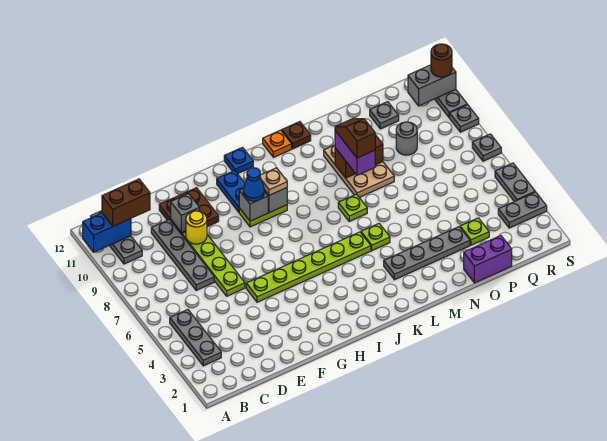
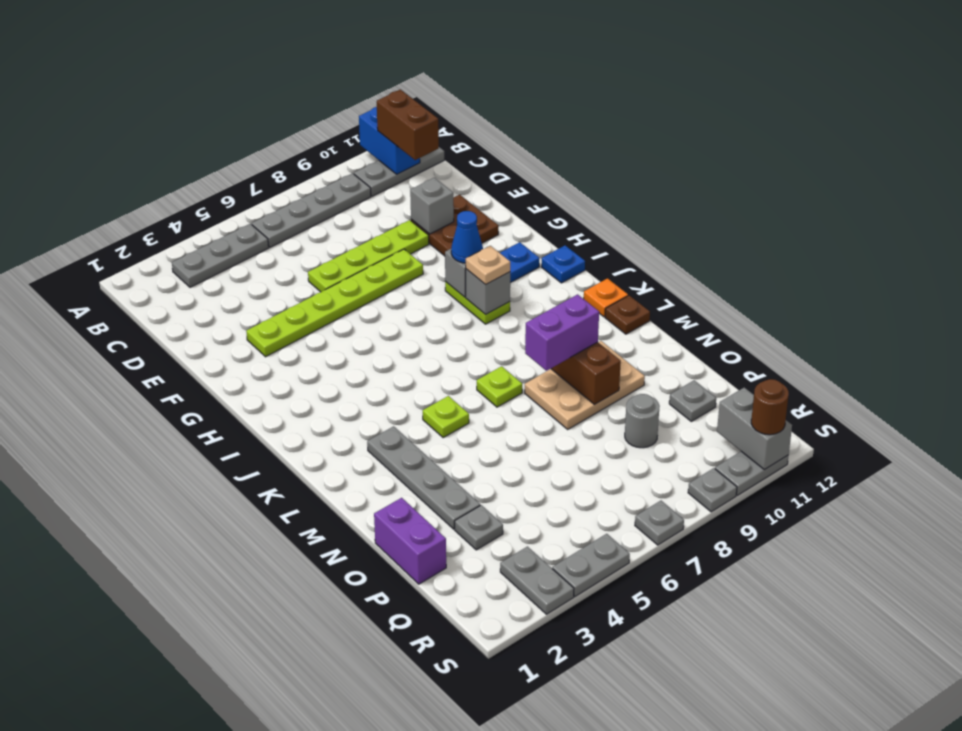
grey 1x4 plate [151,220,214,290] -> grey 1x4 plate moved to [252,173,371,247]
yellow 1x1 round brick [186,211,207,244] -> none
lime 1x6 plate [246,232,371,302] -> lime 1x6 plate turned to [246,249,423,357]
brown 1x2 slope [335,118,375,158] -> none
lime 1x1 plate [460,218,489,245] -> grey 1x1 plate [455,505,503,550]

